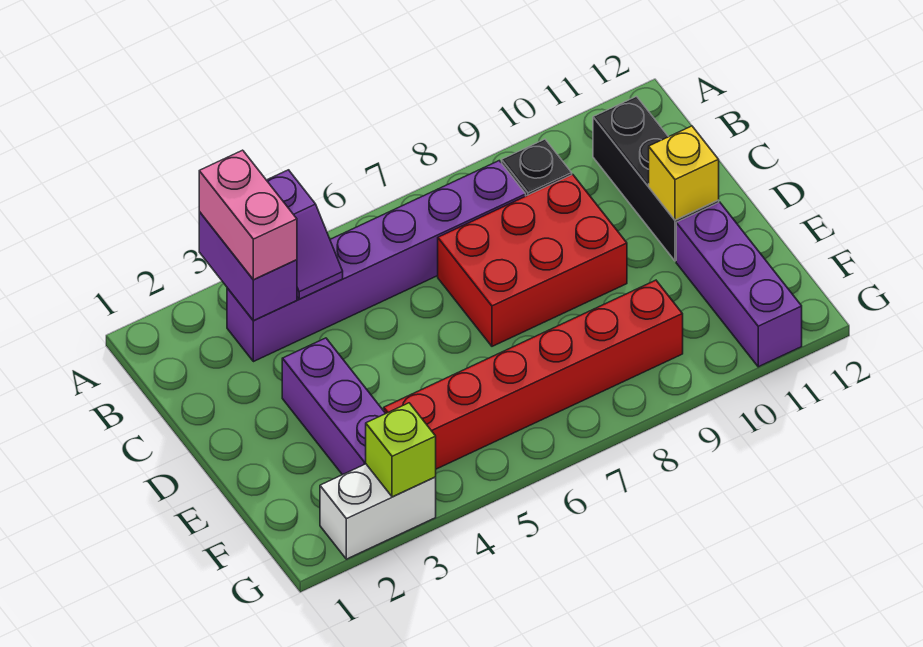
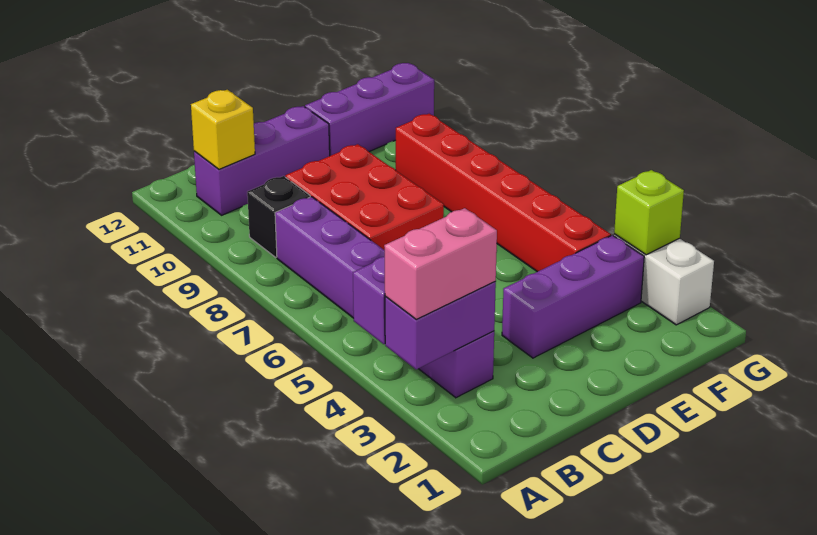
black 1x3 brick [593,96,719,261] -> purple 1x3 brick [194,106,330,215]
yellow 1x1 brick [649,126,719,220] -> yellow 1x1 brick moved to [191,90,255,169]

